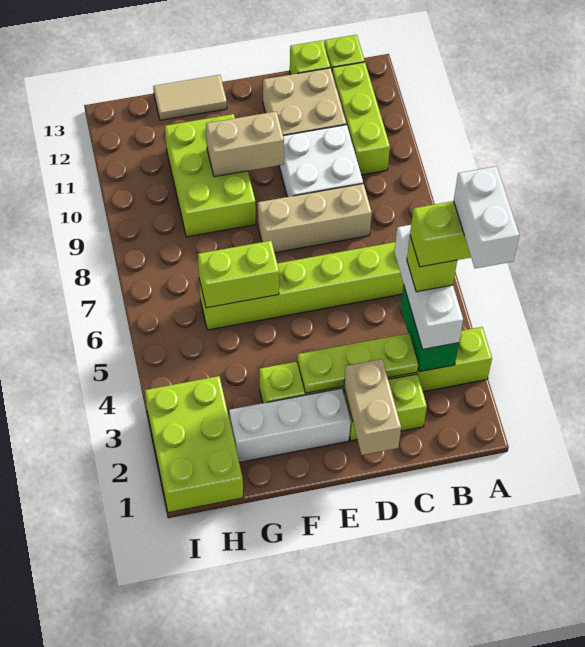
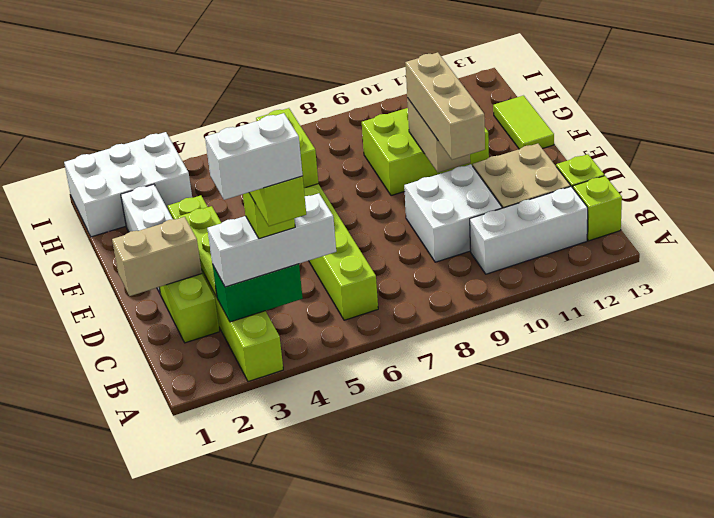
lime 1x3 brick [332,62,390,175] -> white 1x3 brick [470,187,588,274]
tan 1x3 brick [258,184,372,253] -> tan 1x3 brick moved to [405,52,485,160]
tan 1x2 tile [153,75,227,120] -> lime 1x2 tile [493,96,554,149]
lime 2x3 brick [145,376,243,513] -> white 2x3 brick [64,132,192,237]

